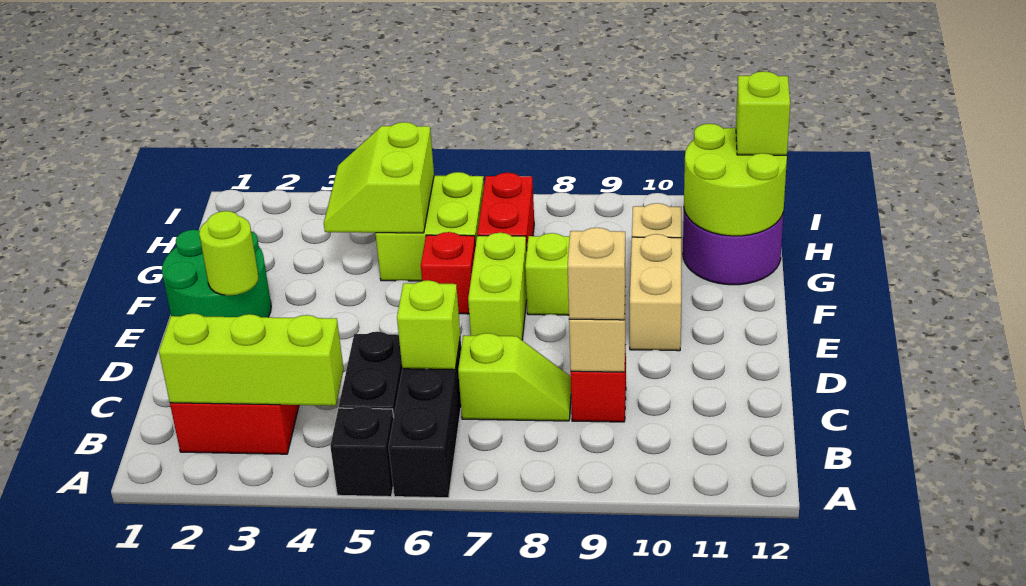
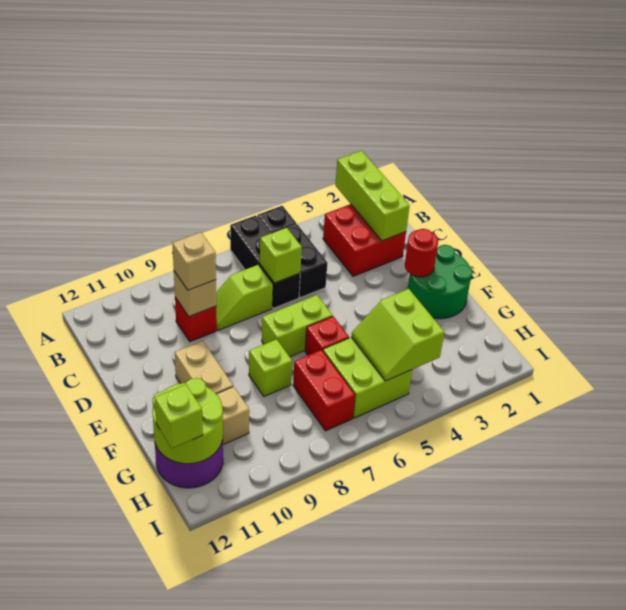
lime 1x3 brick [159,314,344,406] -> lime 1x3 brick turned to [335,151,410,241]
lime 1x1 round brick [199,211,258,296] -> red 1x1 round brick [405,229,438,277]
lime 1x2 brick [468,233,527,340] -> lime 1x2 brick turned to [262,295,332,357]
lime 2x2 slope [324,122,434,233] -> lime 2x2 slope turned to [351,289,444,381]

